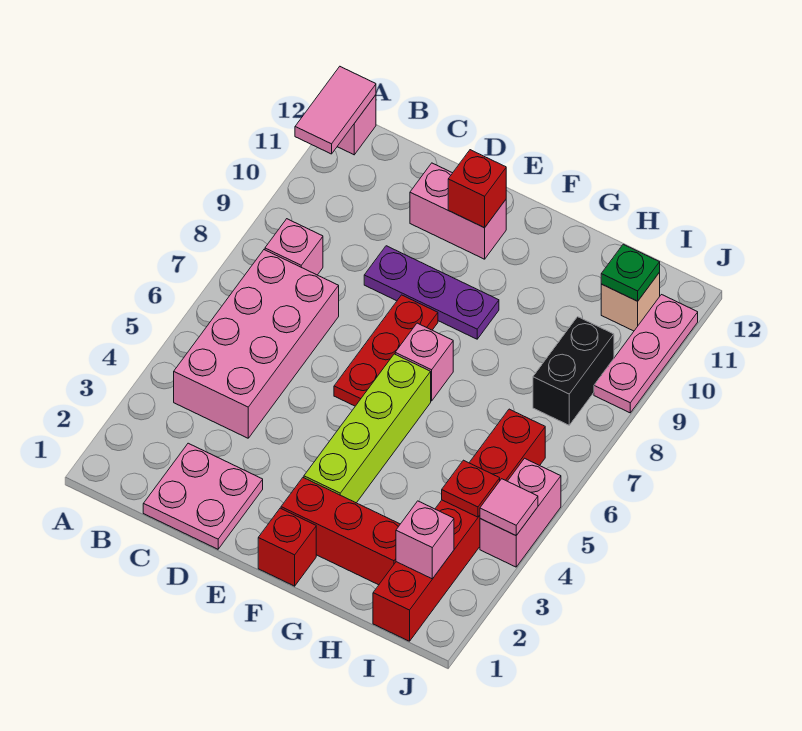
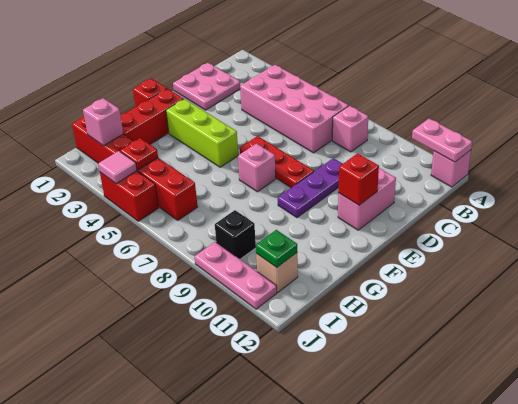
pink 1x2 tile [295,67,376,154] -> pink 1x2 plate [412,119,472,162]
lime 1x4 brick [304,354,431,503] -> lime 1x3 brick [166,99,238,167]
black 1x2 brick [533,317,614,425] -> black 1x1 brick [215,210,256,259]
pink 1x2 brick [480,458,561,567] -> red 1x2 brick [100,171,158,221]

